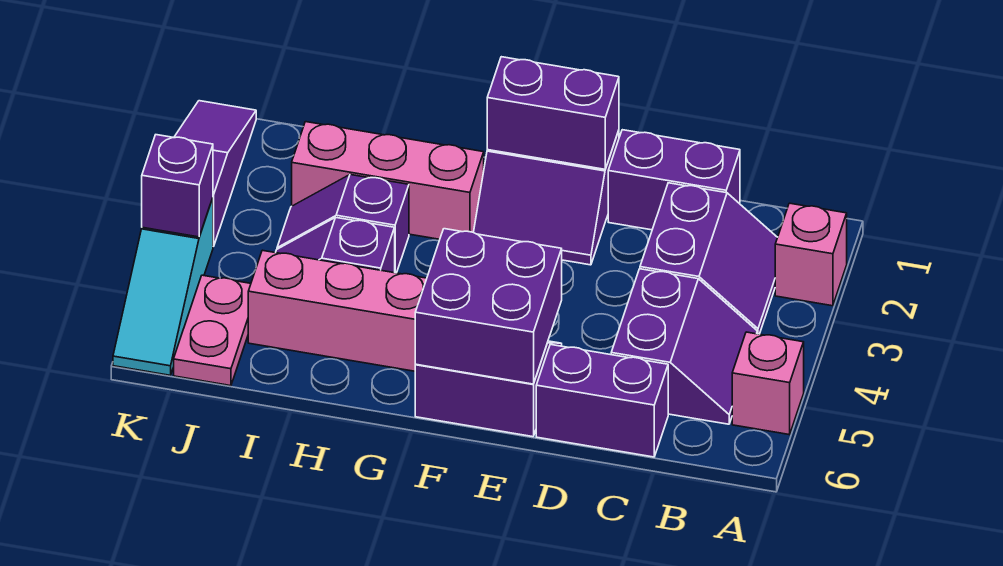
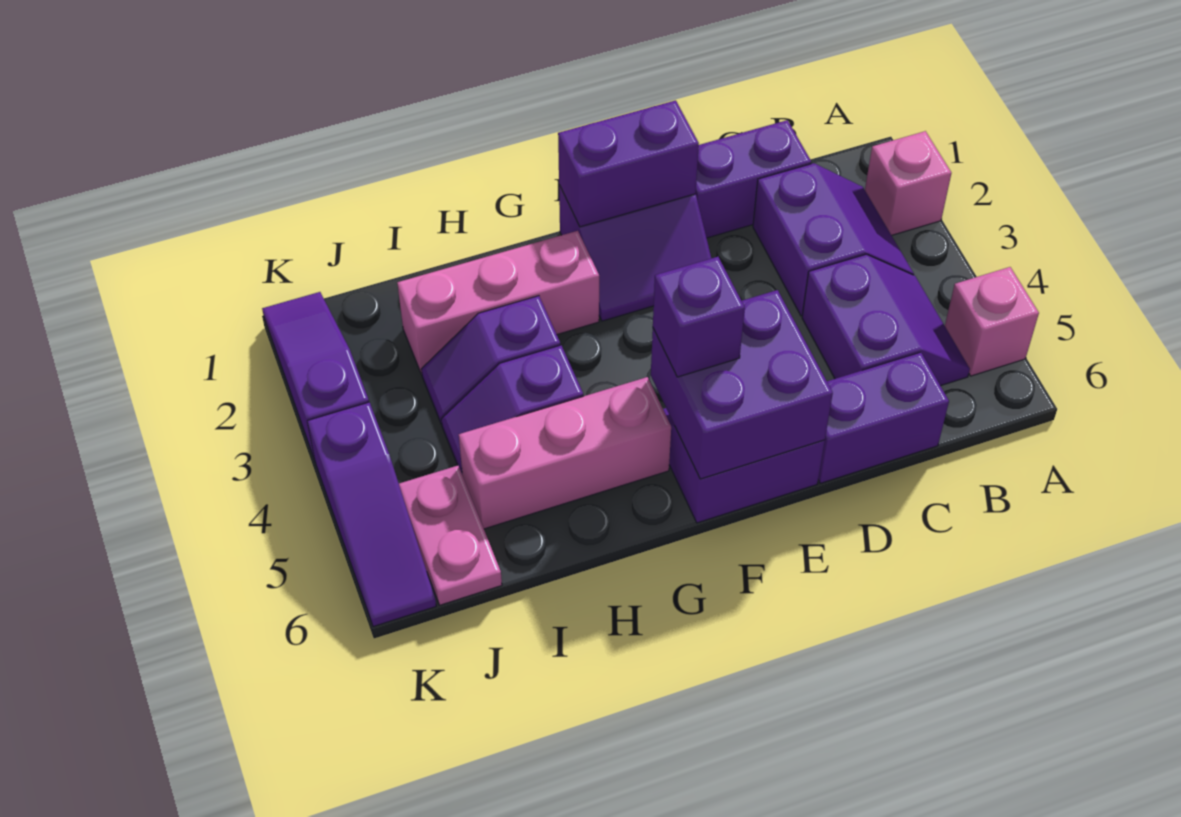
cyan 1x3 slope [113,198,213,375] -> purple 1x3 slope [307,402,436,627]
purple 1x1 brick [142,135,213,237] -> purple 1x1 brick moved to [653,257,745,377]

